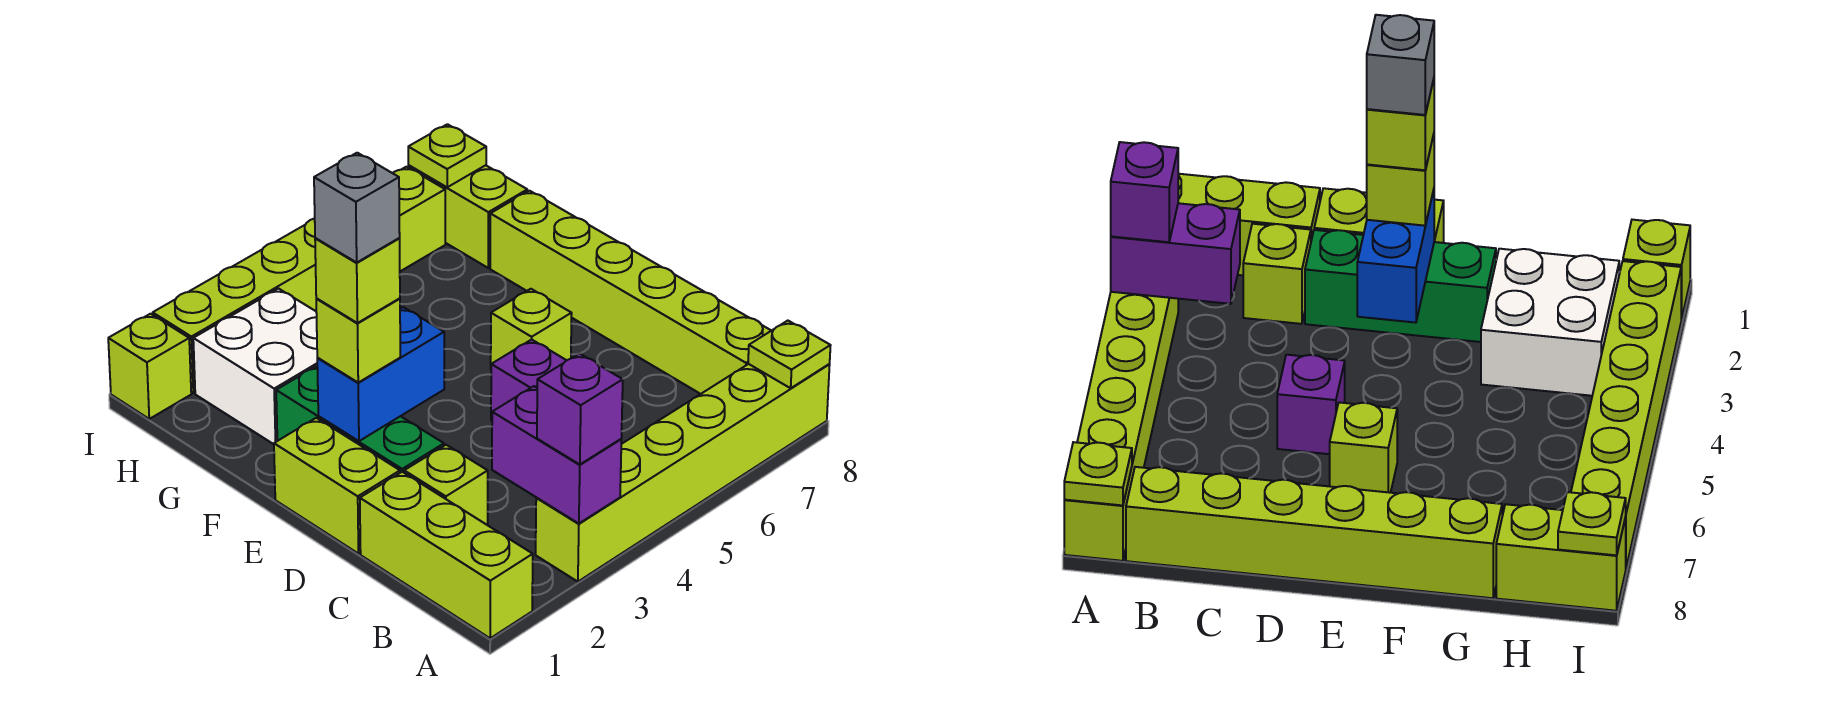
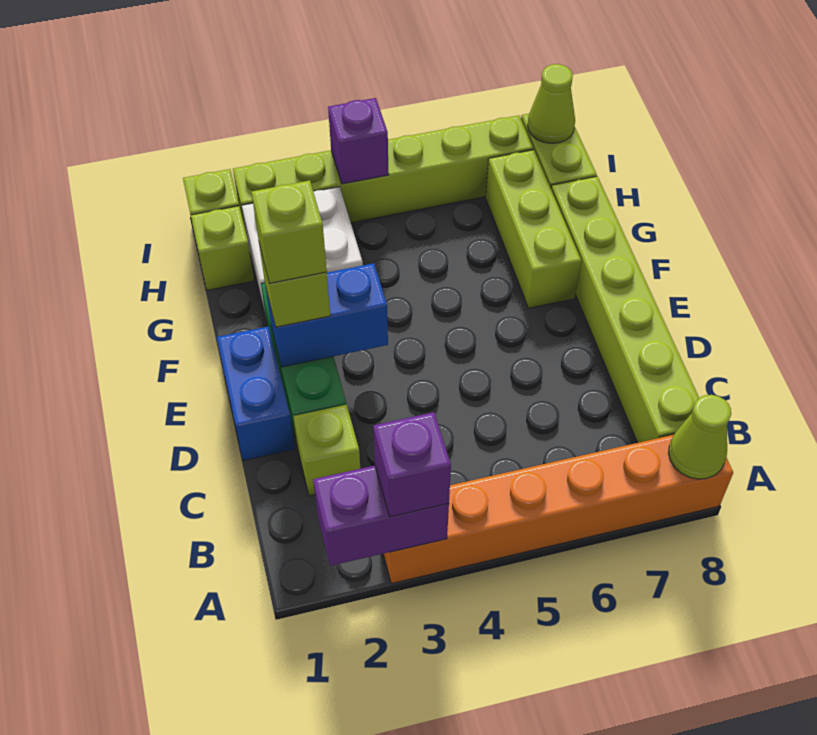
lime 1x3 brick [360,472,533,638] -> lime 1x3 brick moved to [486,150,581,308]
lime 1x6 brick [536,364,830,582] -> orange 1x6 brick [383,435,733,584]
purple 1x2 brick [492,386,621,524] -> purple 1x2 brick turned to [313,466,449,566]
lime 1x1 plate [748,321,831,388] -> lime 1x1 cone [669,395,731,479]
lime 1x2 brick [274,418,400,554] -> blue 1x2 brick [217,327,295,461]
purple 1x1 brick [491,340,567,421] -> purple 1x1 brick moved to [328,98,389,184]
grey 1x1 brick [314,153,400,262] -> none
lime 1x1 brick [491,289,572,364] -> lime 1x1 brick moved to [191,206,254,290]
lime 1x1 plate [408,124,486,187] -> lime 1x1 cone [528,64,575,143]

